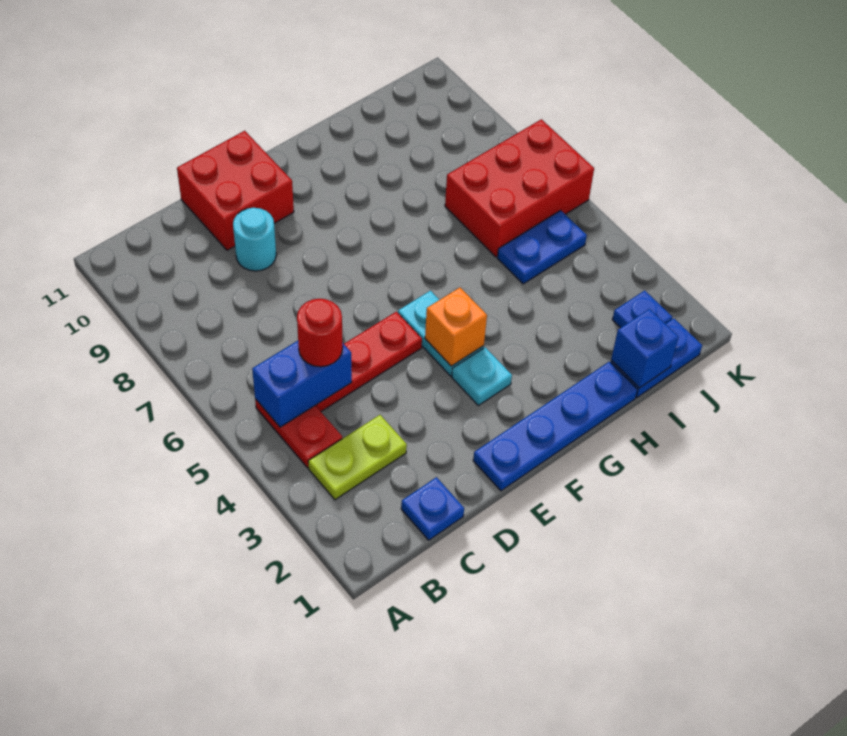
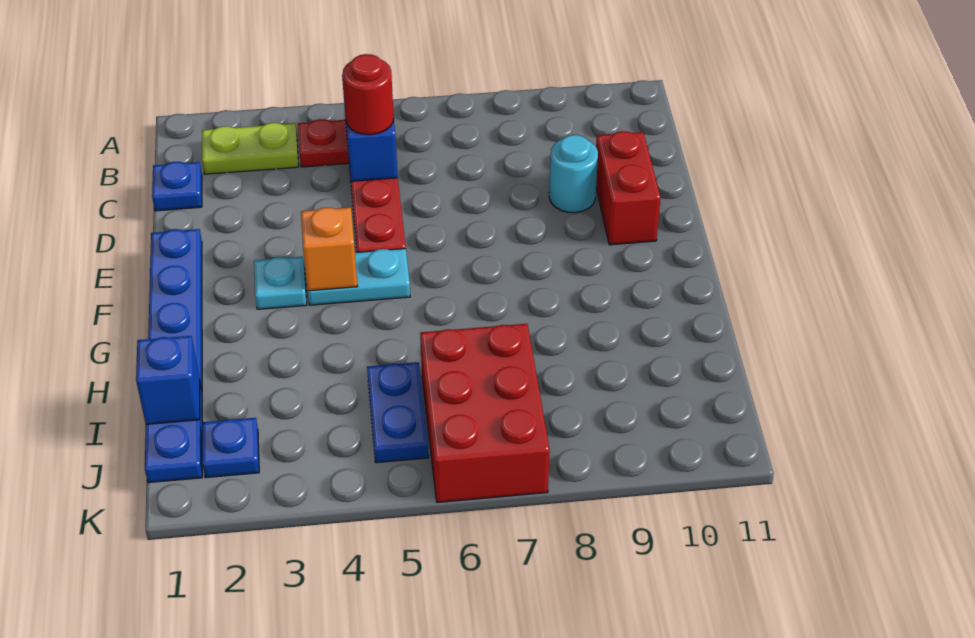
lime 1x2 plate [308,415,407,500] -> lime 1x2 plate turned to [202,123,299,174]
red 2x2 brick [177,131,294,250] -> red 1x2 brick [596,131,661,245]

